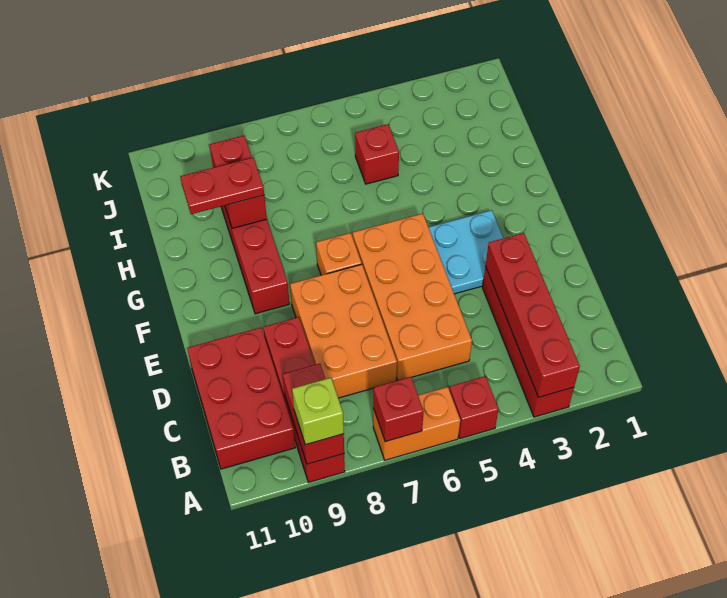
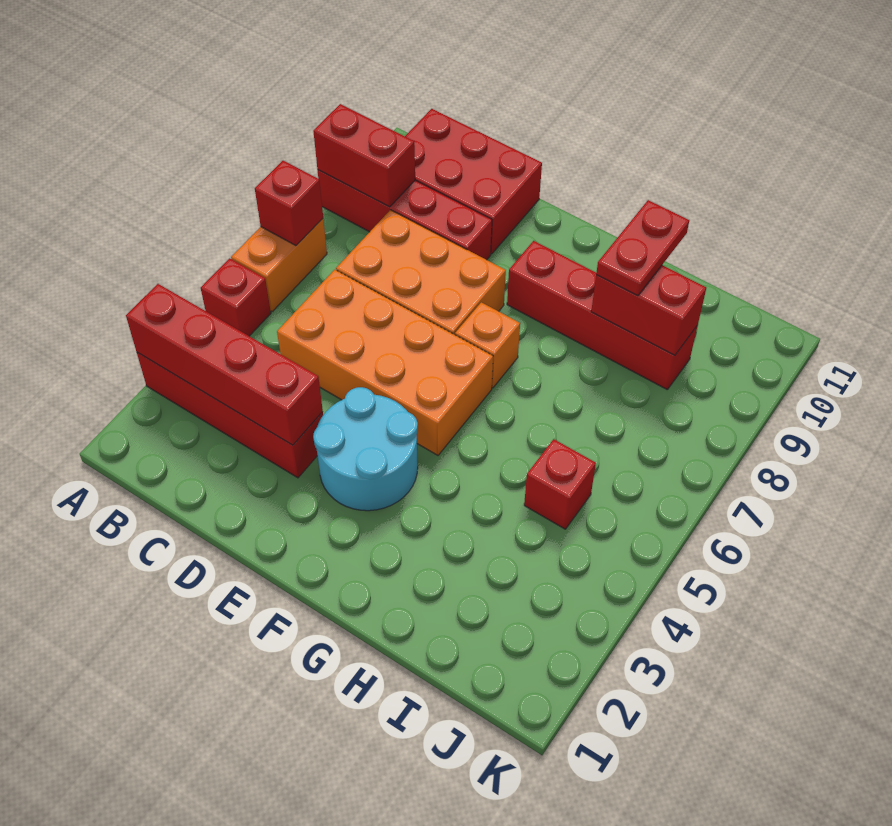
lime 1x1 brick [292,378,344,445] -> none
cyan 2x2 plate [428,210,503,294] -> cyan 2x2 round brick [313,387,418,511]

